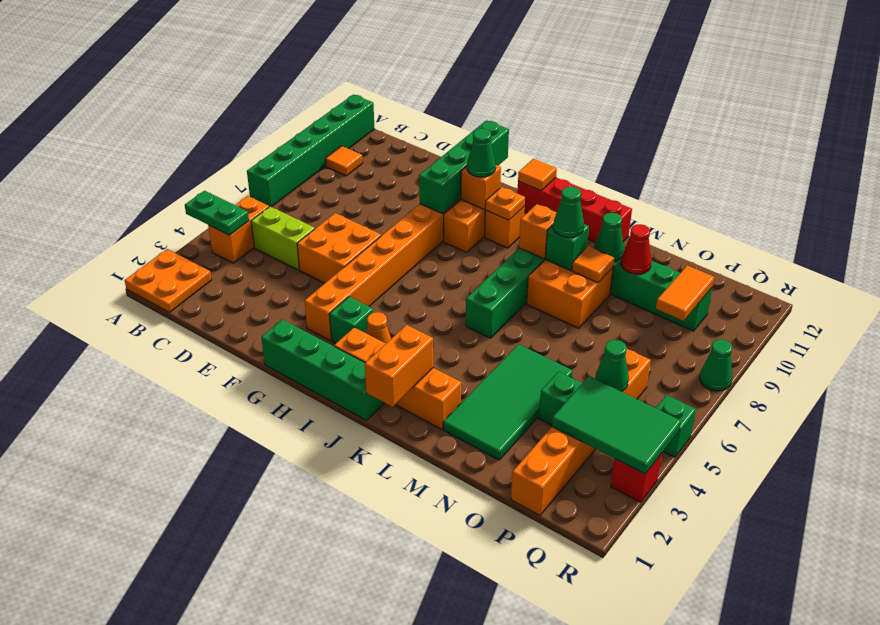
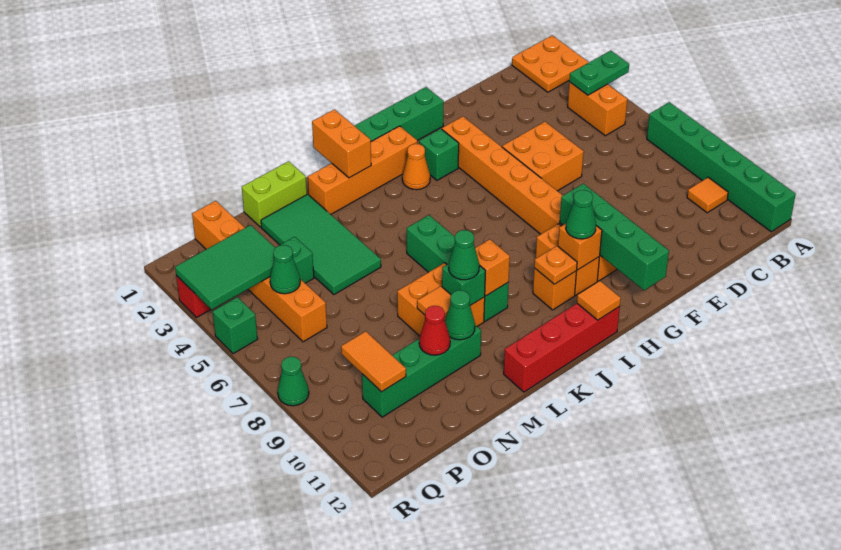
lime 1x2 brick [251,207,315,270] -> lime 1x2 brick moved to [242,161,307,227]

